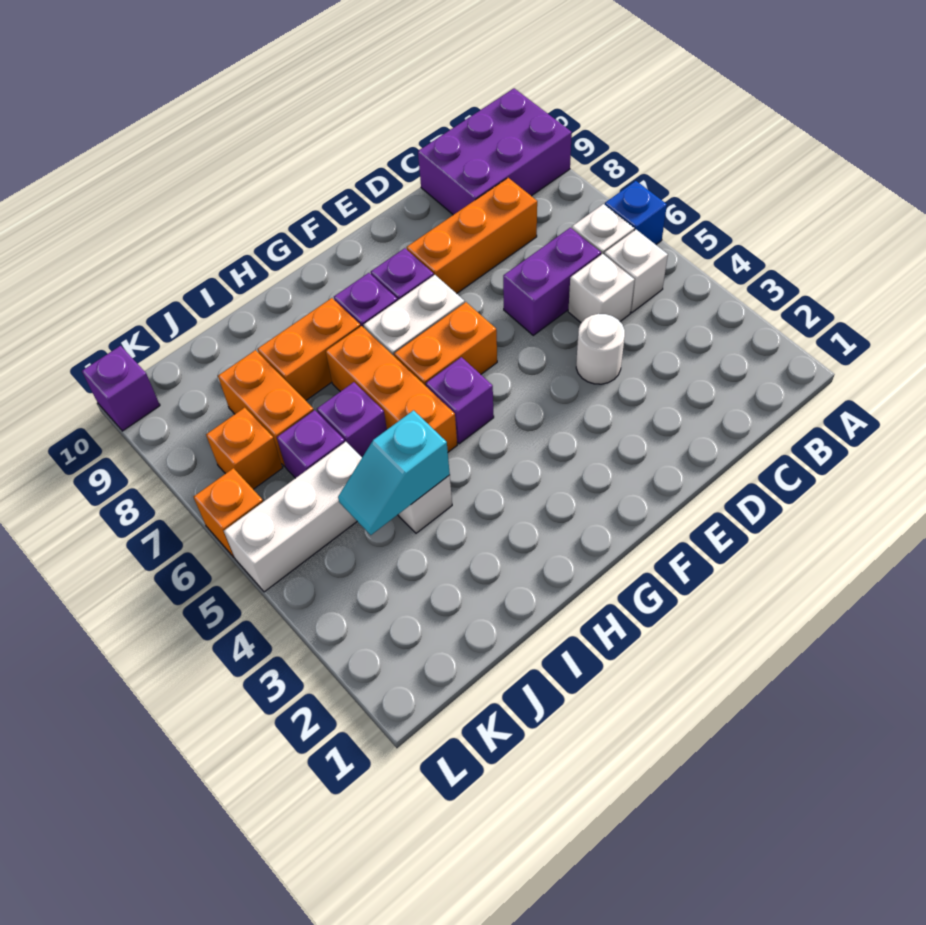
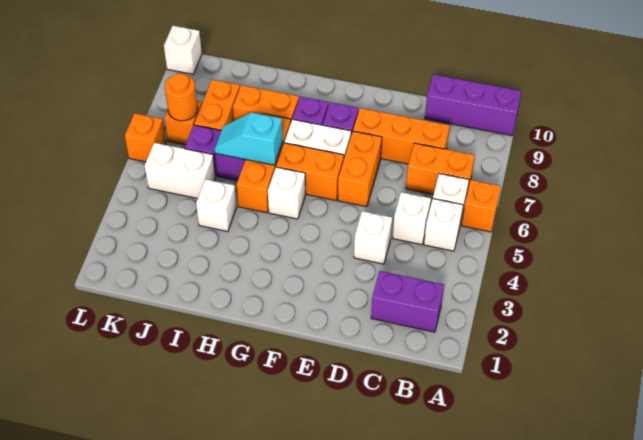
blue 1x1 brick [605,181,667,244] -> orange 1x1 brick [462,180,501,232]
purple 2x3 brick [418,88,572,215] -> purple 1x3 brick [425,74,521,136]
none -> orange 1x2 brick [406,143,475,194]
purple 1x2 brick [503,228,601,335] -> purple 1x2 brick moved to [371,271,444,332]
white 1x1 round brick [576,314,625,384] -> white 1x1 brick [354,211,392,264]
none -> orange 1x2 brick [338,131,382,207]
purple 1x1 brick [426,357,494,444] -> white 1x1 brick [268,167,306,219]
cyan 1x2 slope [338,410,450,535] -> cyan 1x2 slope moved to [214,112,283,165]
white 1x3 brick [224,442,362,592] -> white 1x2 brick [145,143,215,198]
none -> orange 1x1 round brick [165,74,198,121]
purple 1x1 brick [82,346,160,431] -> white 1x1 brick [164,26,202,74]

